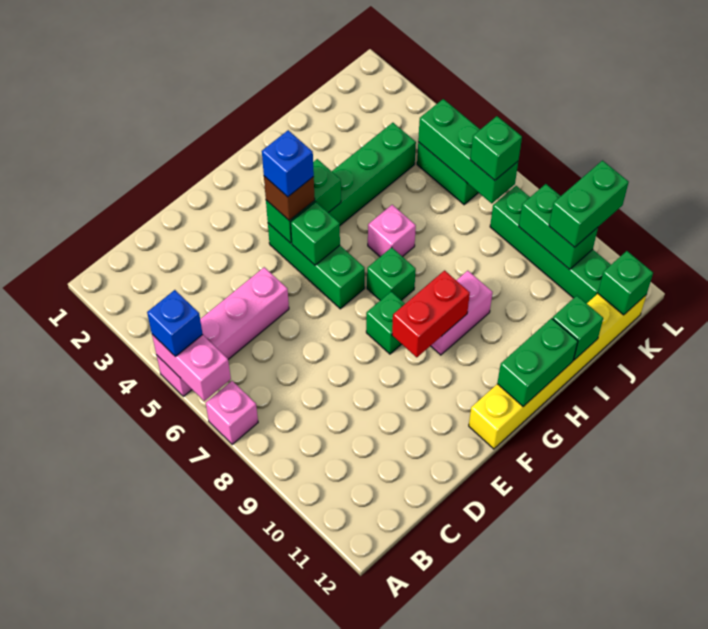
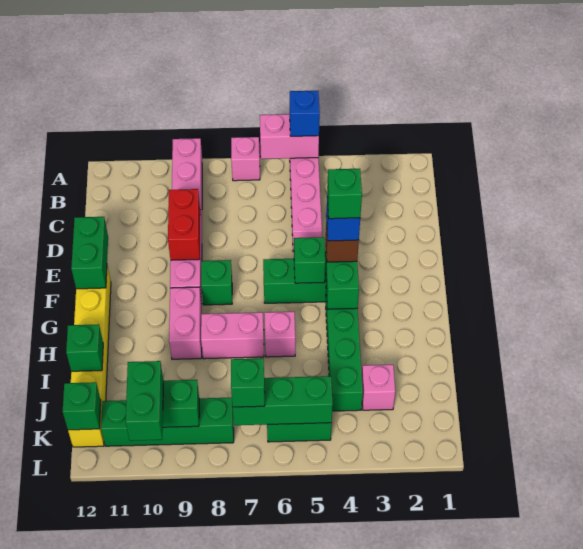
none -> pink 1x6 brick [170,138,202,302]
red 1x2 brick [392,271,470,357] -> red 1x2 brick moved to [168,189,200,260]
green 1x1 brick [367,247,416,300] -> green 1x1 brick moved to [327,169,362,219]
green 1x2 brick [497,318,578,407] -> green 1x2 brick moved to [71,217,108,289]
none -> pink 1x2 brick [201,312,264,359]
none -> pink 1x1 brick [362,365,395,410]

